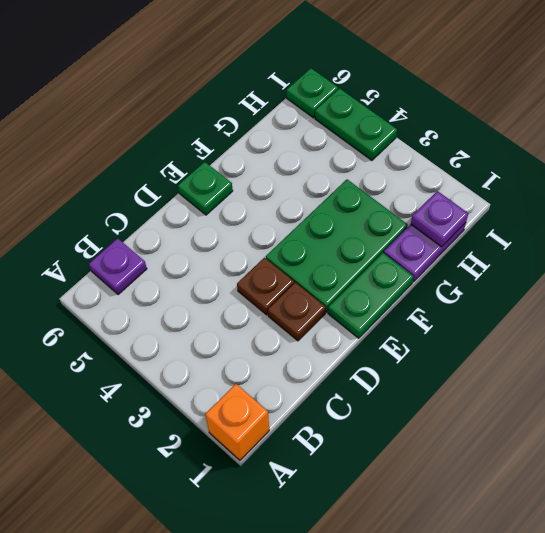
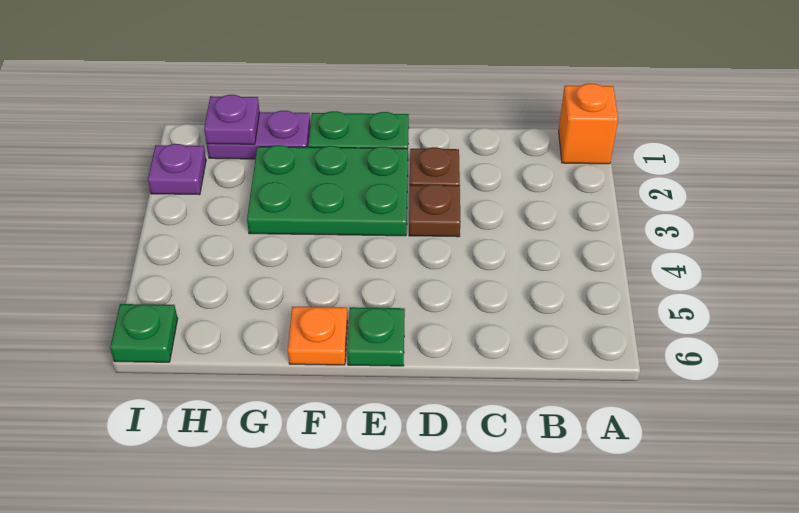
purple 1x1 plate [89,238,147,295] -> purple 1x1 plate moved to [148,144,206,195]
none -> orange 1x1 plate [288,307,348,365]
green 1x2 plate [315,88,397,160] -> none

